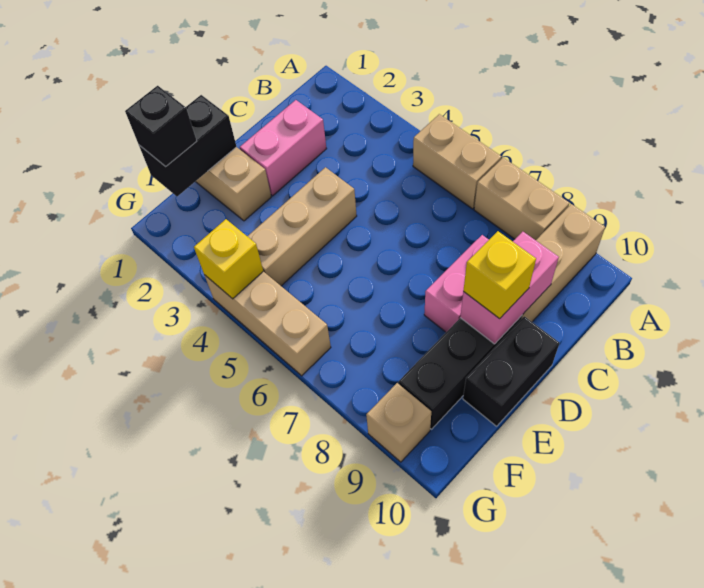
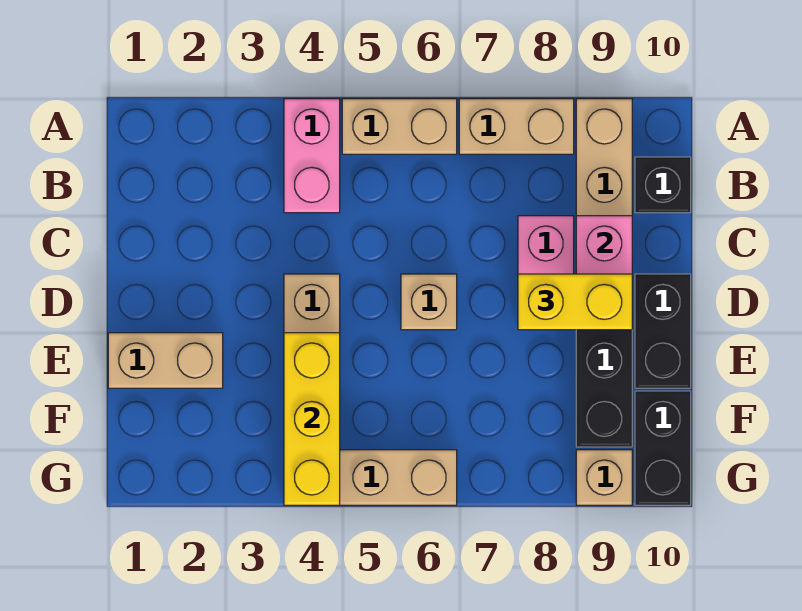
pink 1x2 brick [240,100,327,196] -> pink 1x2 brick moved to [284,99,340,213]
none -> tan 1x1 brick [401,274,457,330]
yellow 1x1 brick [463,231,536,319] -> yellow 1x2 brick [518,274,632,330]
black 1x2 brick [139,95,237,196] -> black 1x2 brick moved to [635,391,691,505]
black 1x1 brick [125,86,197,167] -> black 1x1 brick moved to [635,157,691,213]
yellow 1x1 brick [194,219,263,299] -> yellow 1x3 brick [284,333,340,505]

